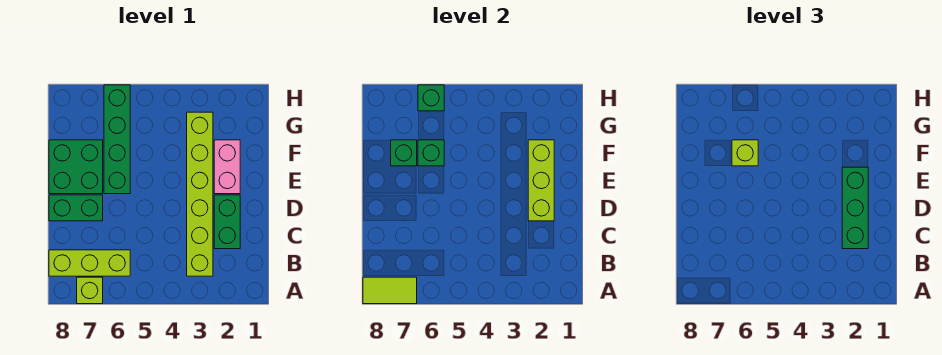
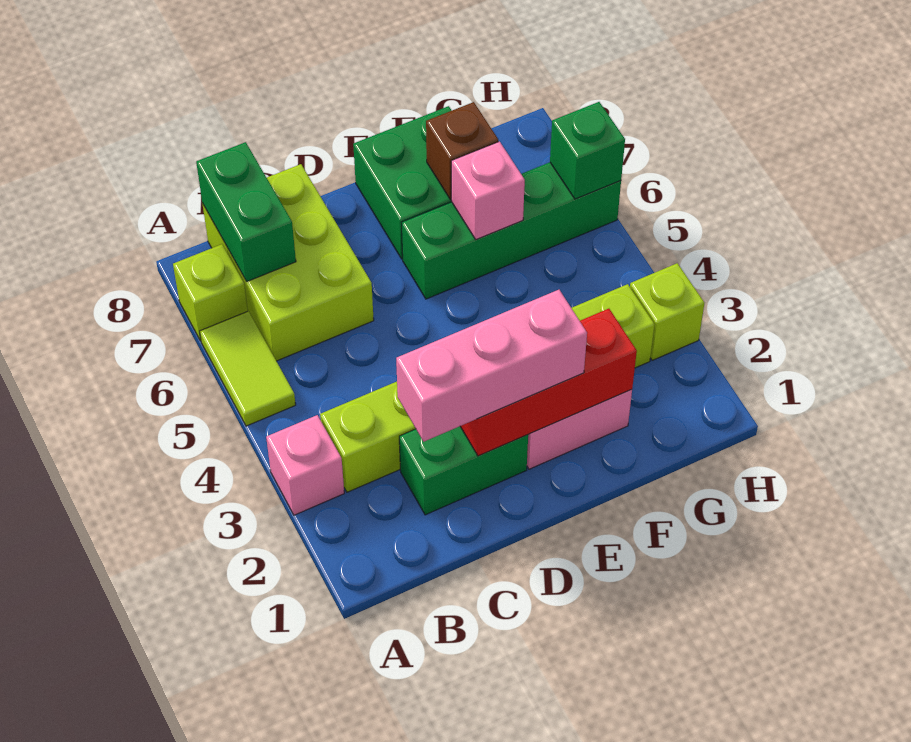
none -> pink 1x1 brick [266,415,344,515]
lime 1x2 tile [363,277,417,304] -> lime 1x2 tile moved to [200,311,296,426]
lime 1x3 brick [49,250,130,276] -> lime 2x3 brick [202,164,374,361]
green 1x3 brick [842,167,868,249] -> pink 1x3 brick [396,290,587,442]
lime 1x3 brick [528,140,554,221] -> red 1x3 brick [460,309,637,456]
green 1x2 brick [49,195,103,221] -> green 1x2 brick moved to [196,142,296,281]
green 1x1 brick [418,140,444,166] -> pink 1x1 brick [451,142,525,239]
lime 1x1 brick [732,140,758,166] -> lime 1x1 brick moved to [630,263,704,360]
green 1x1 brick [391,140,417,166] -> brown 1x1 brick [426,102,498,199]

